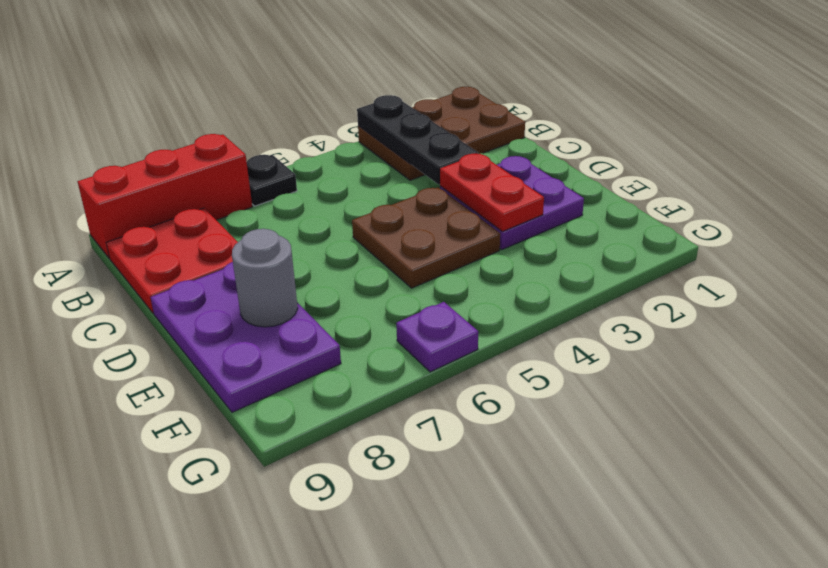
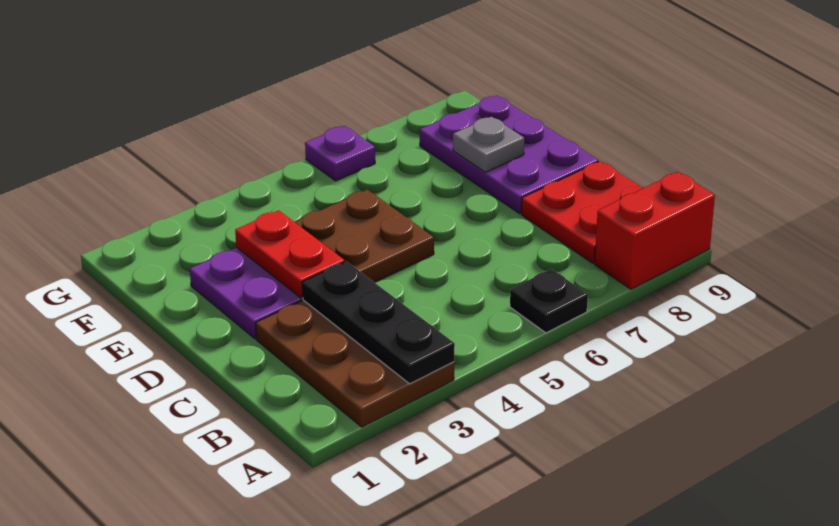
brown 2x3 plate [358,87,525,180] -> brown 2x3 plate turned to [256,300,454,427]
red 1x3 brick [78,134,252,259] -> red 1x2 brick [595,172,715,289]
grey 1x1 round brick [232,229,298,327] -> grey 1x1 plate [453,117,524,172]

